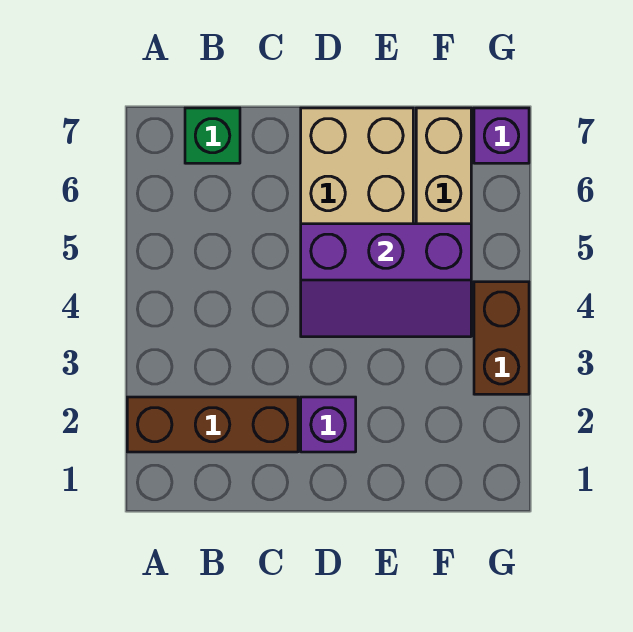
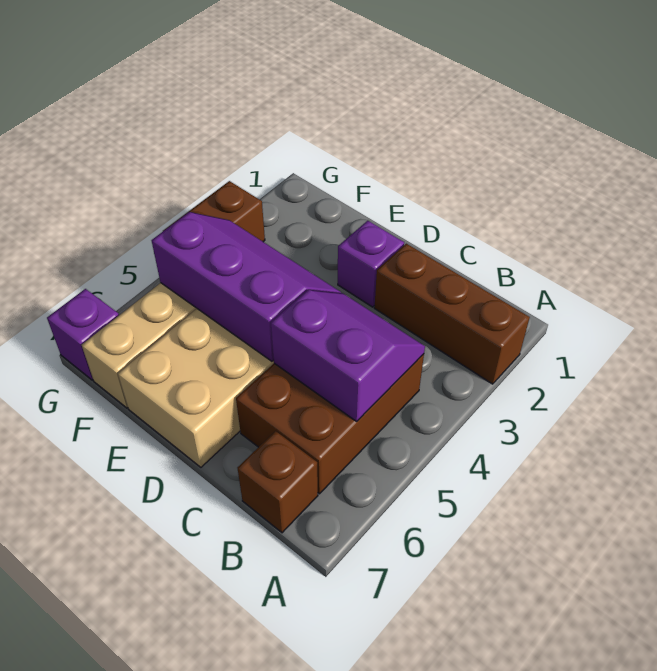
none -> brown 2x3 brick [236,354,424,494]
none -> purple 2x2 slope [271,290,425,421]
green 1x1 brick [185,108,240,163] -> brown 1x1 brick [237,431,318,533]

